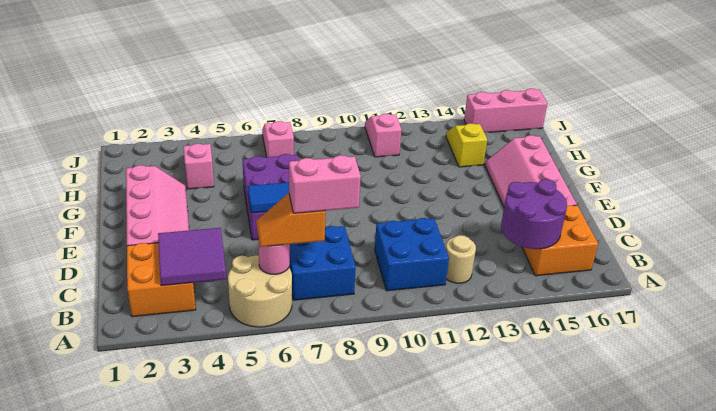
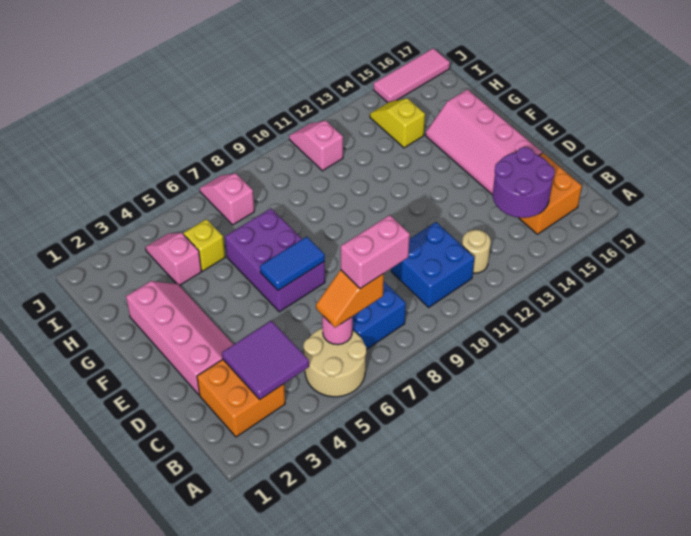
none -> yellow 1x1 brick [184,219,225,271]
pink 1x3 brick [464,88,548,132] -> pink 1x3 tile [374,48,450,102]

